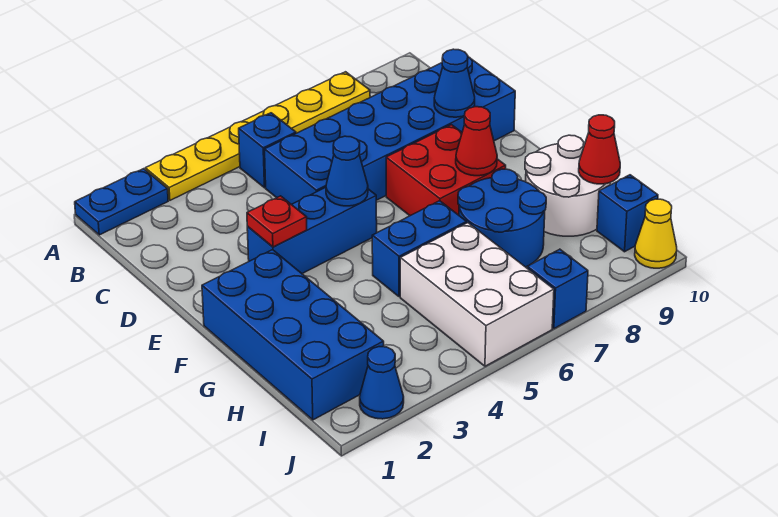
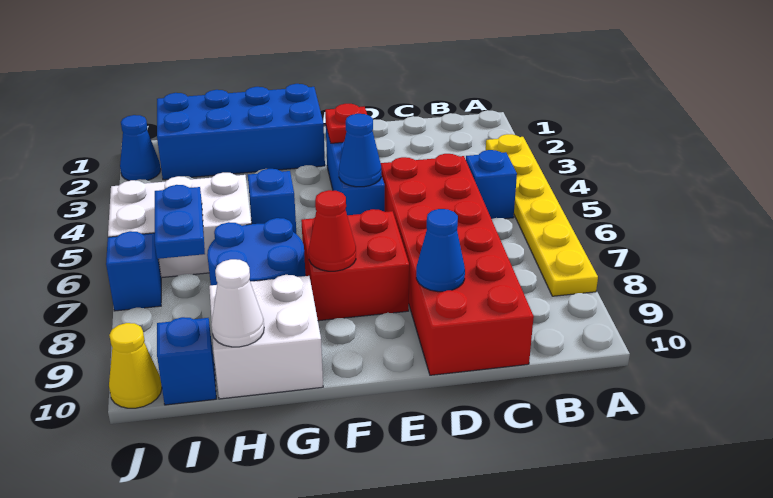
blue 1x2 plate [75,169,168,235] -> blue 1x2 plate moved to [155,185,205,259]
blue 2x6 brick [265,57,515,204] -> red 2x6 brick [381,154,534,375]
blue 1x2 brick [372,201,467,297] -> blue 1x1 brick [248,169,296,234]
white 2x2 round brick [525,135,611,236] -> white 2x2 brick [209,275,323,399]
red 1x1 cone [579,115,620,184] -> white 1x1 cone [211,259,264,347]

